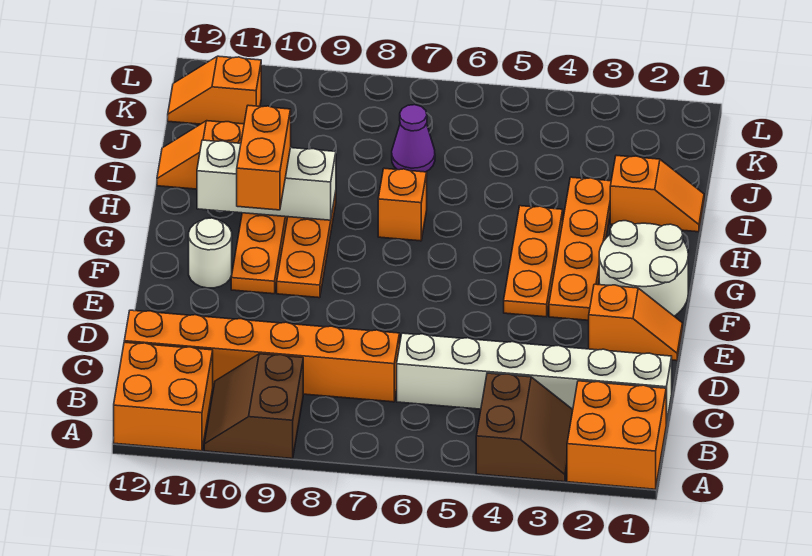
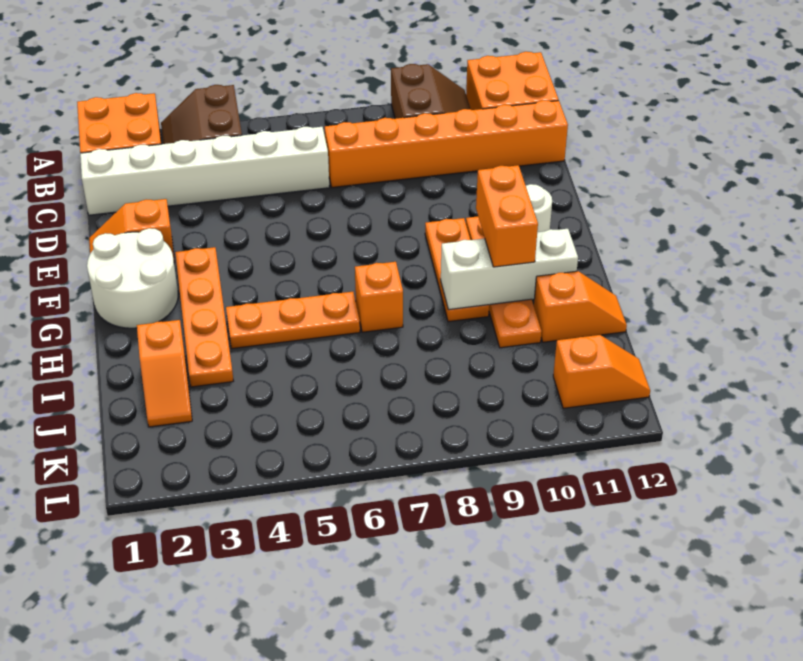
orange 1x3 plate [504,206,563,317] -> orange 1x3 plate turned to [226,292,360,349]
orange 1x2 slope [610,155,704,232] -> orange 1x2 slope turned to [137,320,192,427]
purple 1x1 cone [392,105,435,172] -> none

